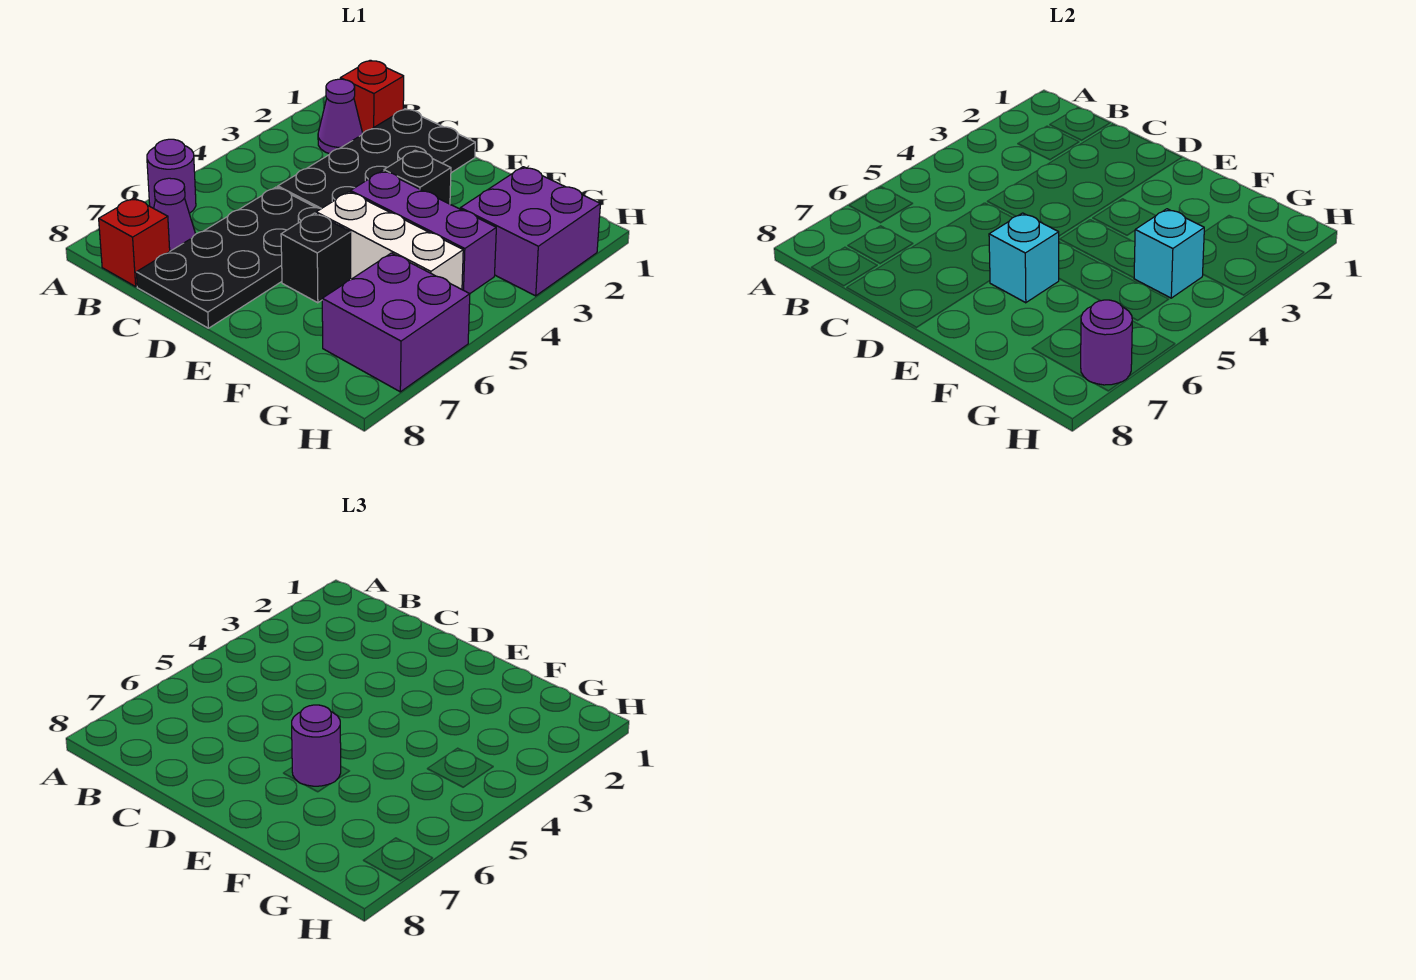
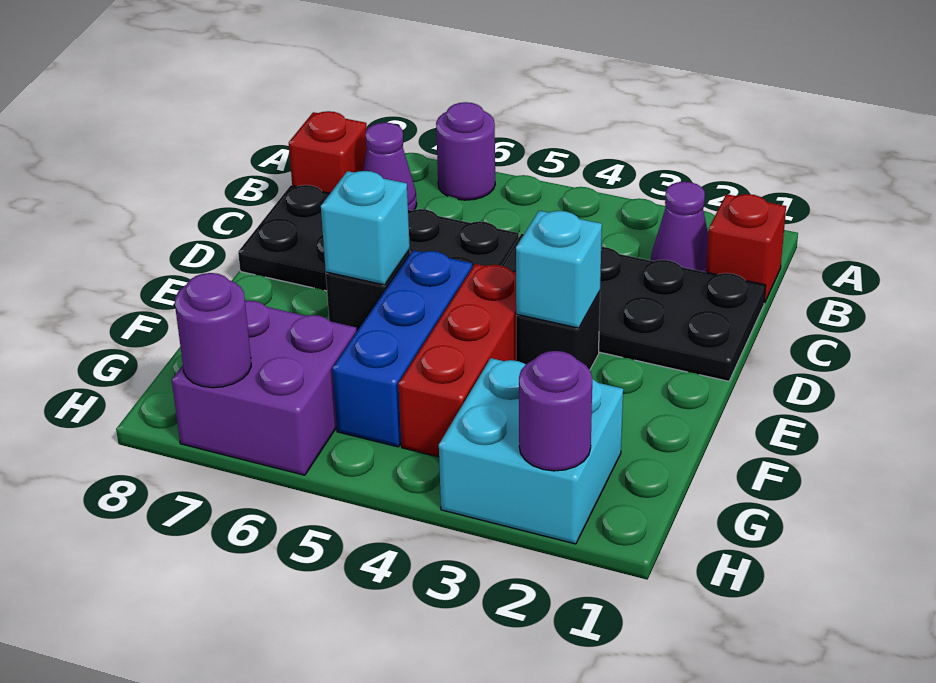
purple 1x3 brick [351,171,496,294] -> red 1x3 brick [398,264,516,457]
white 1x3 brick [316,192,463,289] -> blue 1x3 brick [332,250,472,447]
purple 1x1 round brick [292,705,341,786] -> purple 1x1 round brick moved to [519,351,592,471]
purple 2x2 brick [460,167,600,296] -> cyan 2x2 brick [439,358,623,544]
cyan 1x1 brick [1134,209,1204,298] -> cyan 1x1 brick moved to [516,211,602,328]

